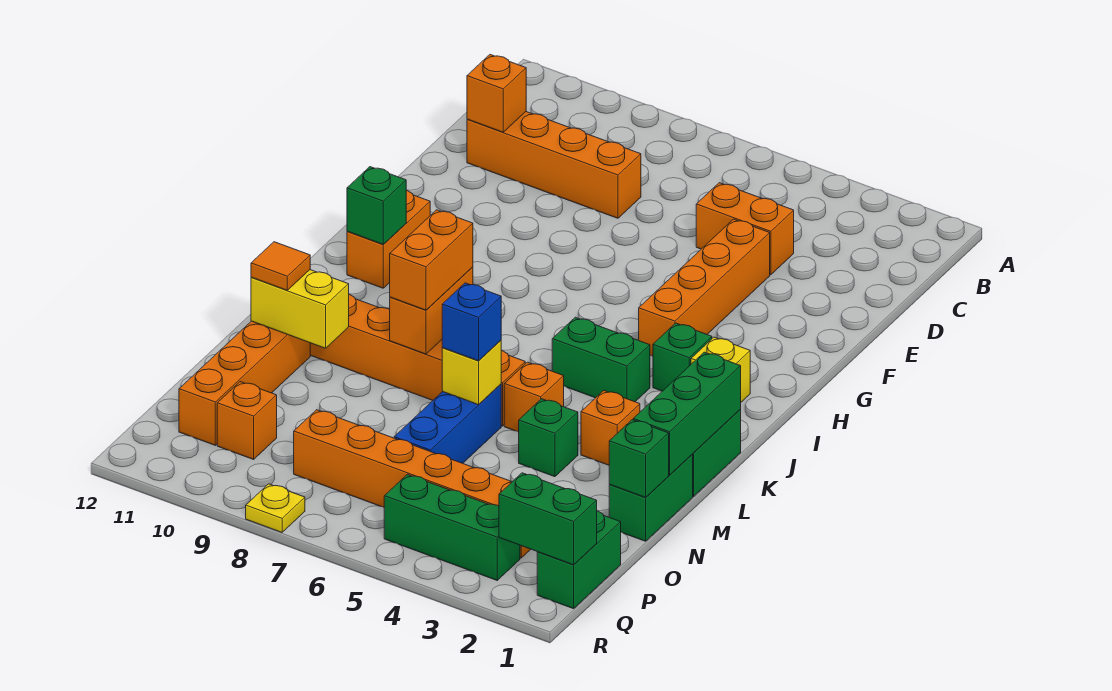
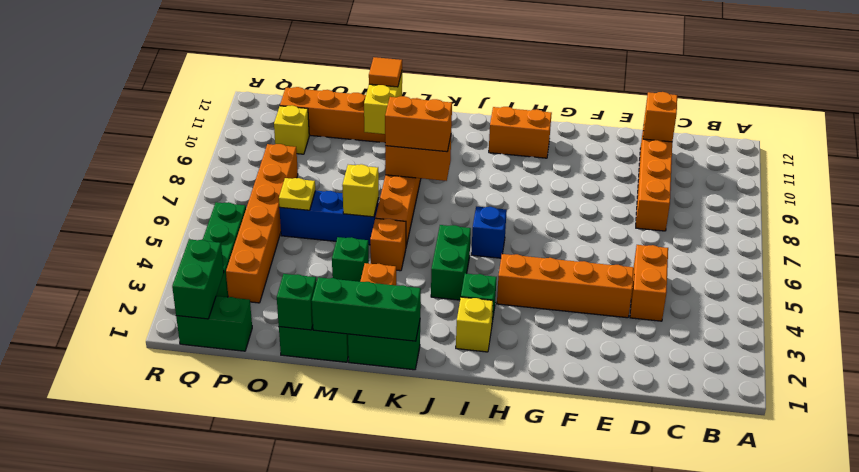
green 1x1 brick [347,167,406,245] -> none
blue 1x1 brick [442,283,501,361] -> blue 1x1 brick moved to [471,207,507,258]
orange 1x1 brick [217,382,277,459] -> yellow 1x1 brick [274,105,309,154]
yellow 1x1 plate [246,484,305,532] -> yellow 1x1 plate moved to [279,178,315,210]

